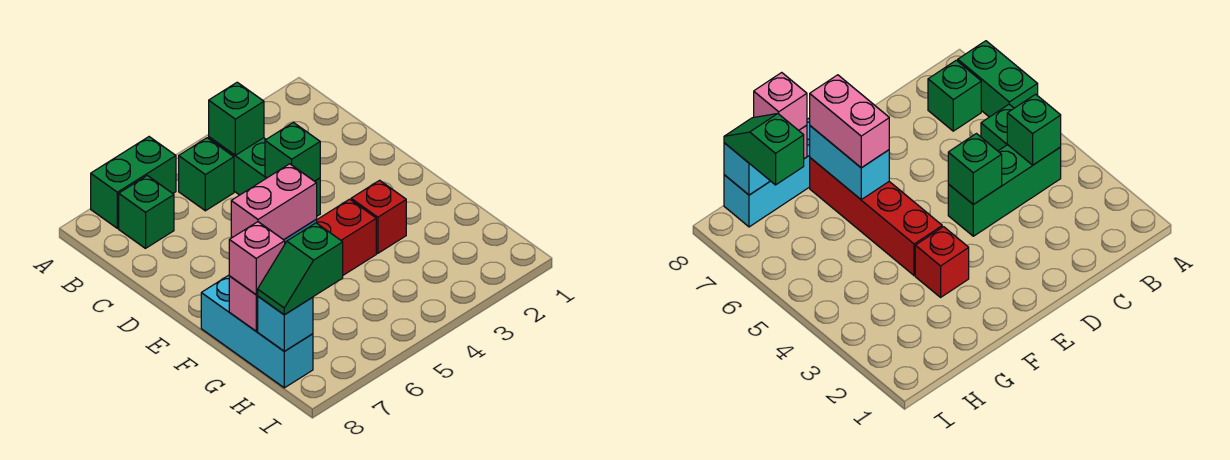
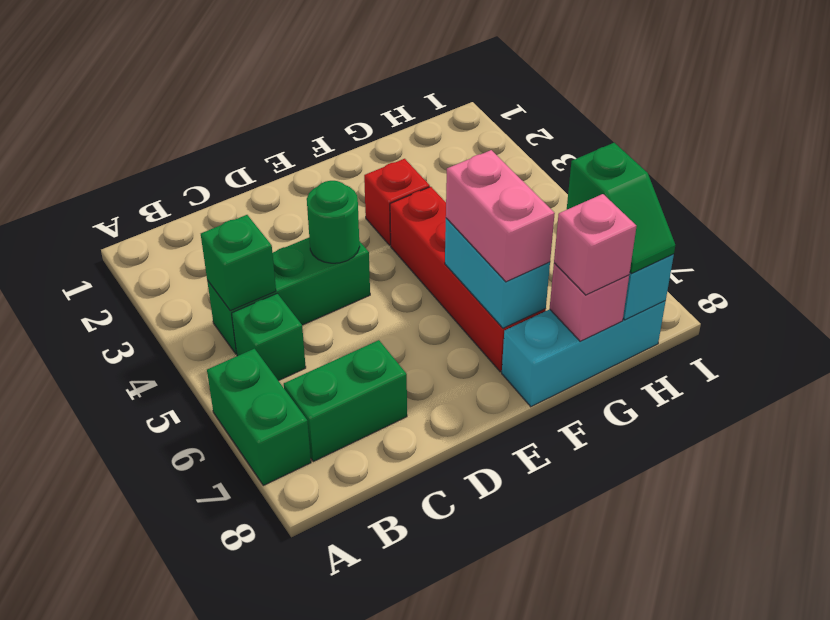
green 1x1 brick [119,176,174,248] -> green 1x2 brick [284,340,407,461]
green 1x1 brick [265,123,320,181] -> green 1x1 round brick [307,181,360,263]

